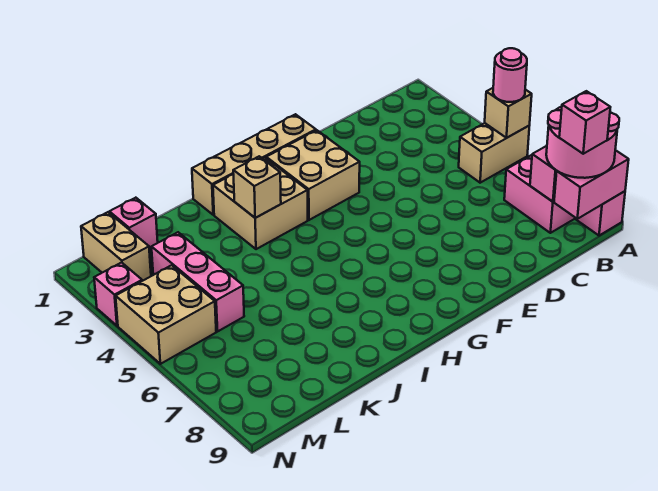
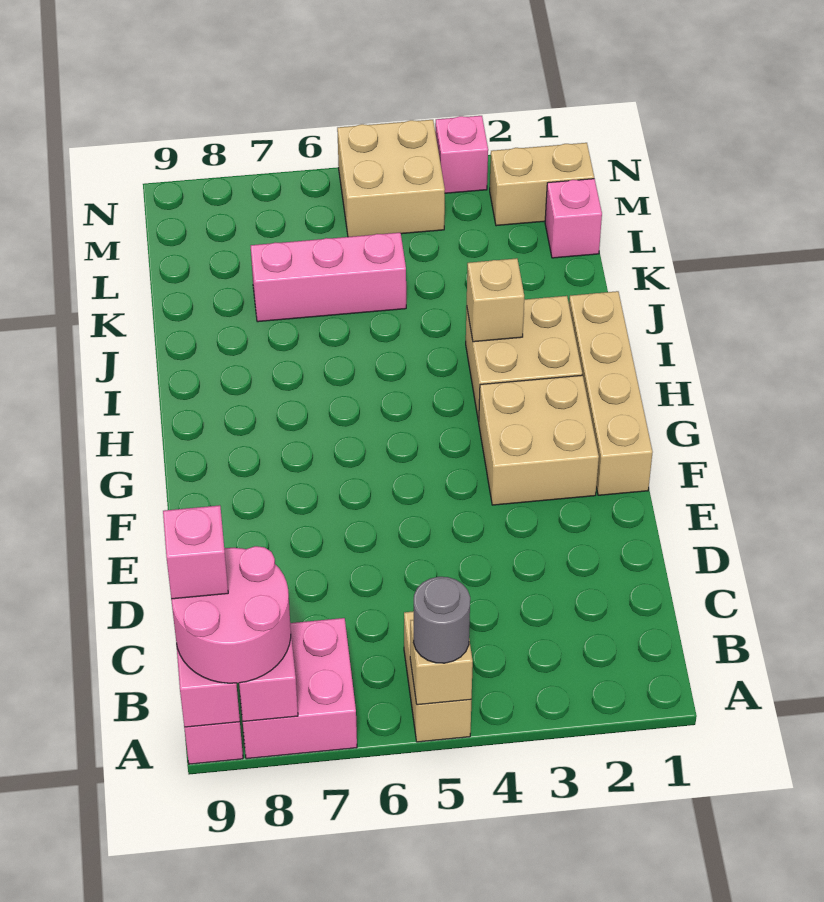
pink 1x1 round brick [493,48,527,102] -> grey 1x1 round brick [413,577,470,663]
pink 1x3 brick [152,232,244,331] -> pink 1x3 brick moved to [251,233,406,322]

